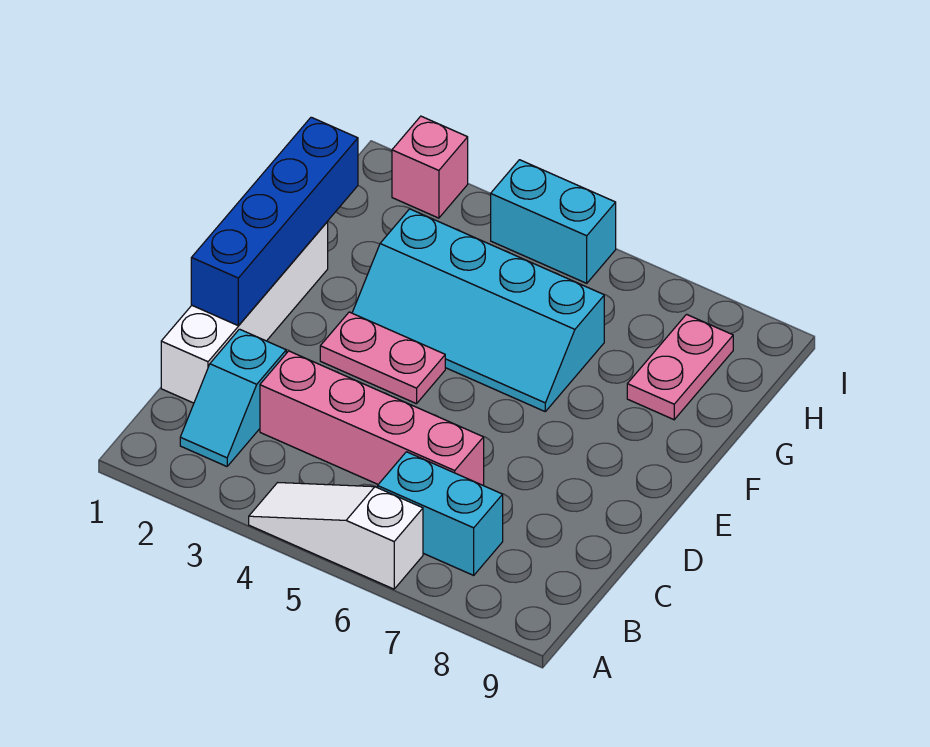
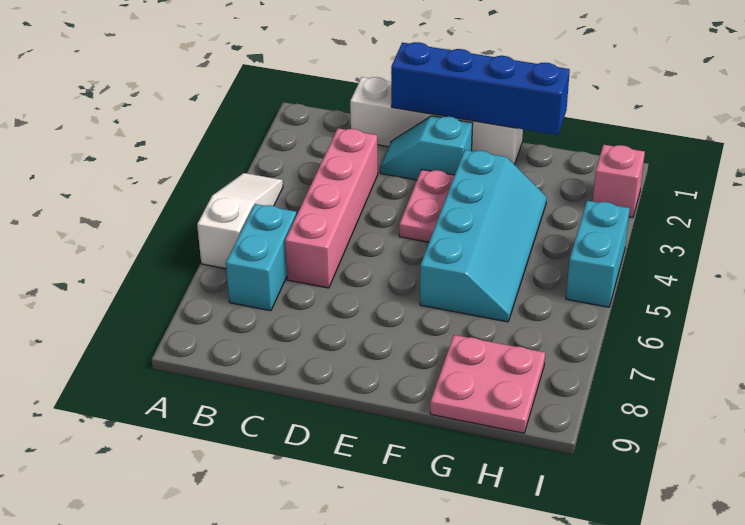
cyan 1x2 slope [180,329,286,466] -> cyan 1x2 slope moved to [380,116,473,180]
cyan 2x4 slope [352,209,604,411] -> cyan 2x4 slope turned to [420,150,547,322]
pink 1x2 plate [627,314,733,420] -> pink 2x2 plate [430,335,545,433]

